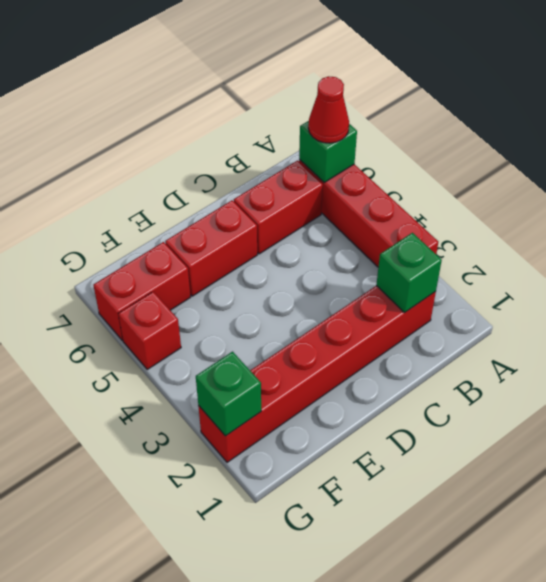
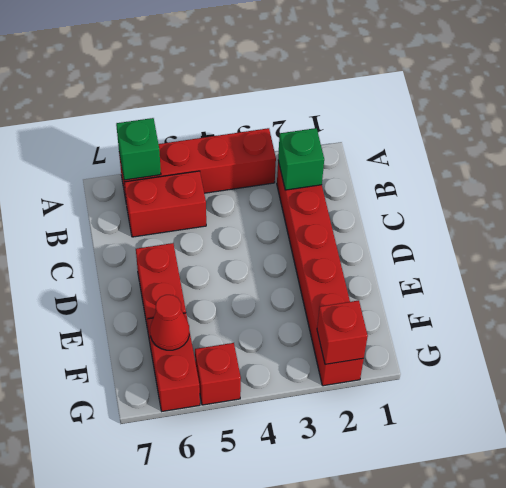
red 1x1 cone [308,76,349,143] -> red 1x1 cone moved to [150,295,189,350]
red 1x2 brick [234,161,323,254] -> red 1x2 brick turned to [124,171,206,237]
green 1x1 brick [196,352,261,436] -> red 1x1 brick [317,300,368,364]

